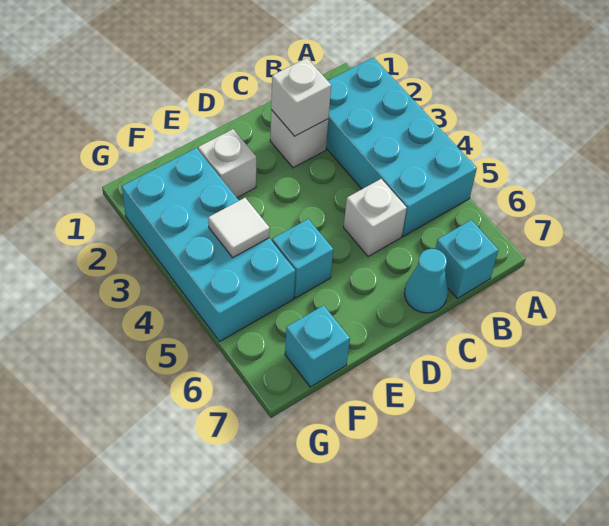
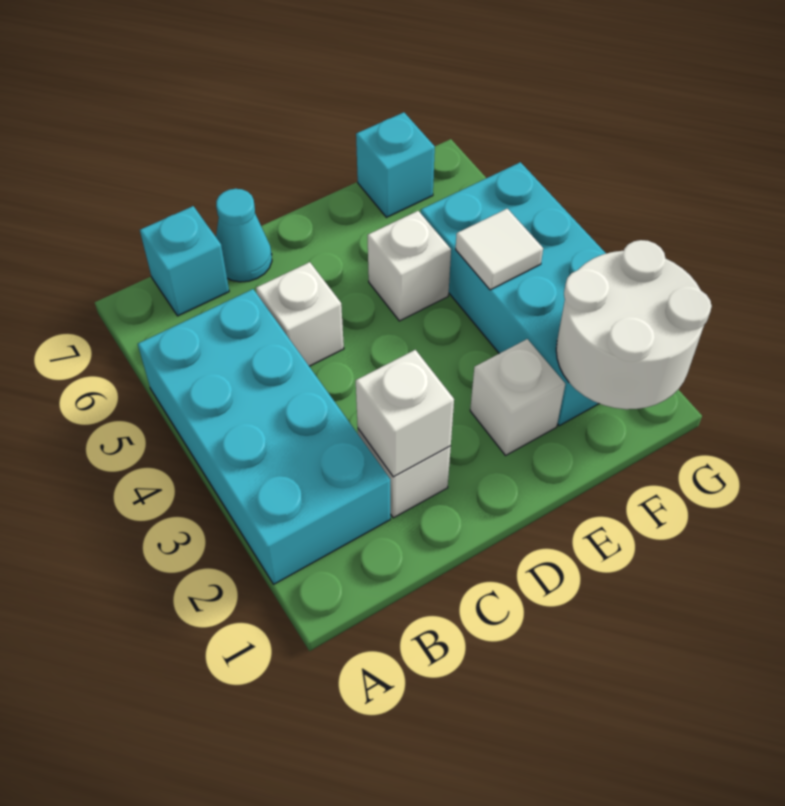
cyan 1x1 brick [272,219,333,298] -> white 1x1 brick [368,211,451,321]
none -> white 2x2 round brick [556,240,712,409]

